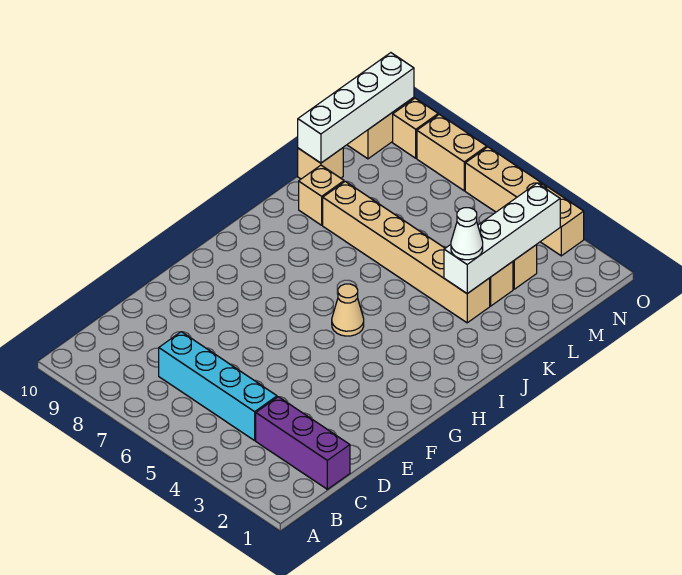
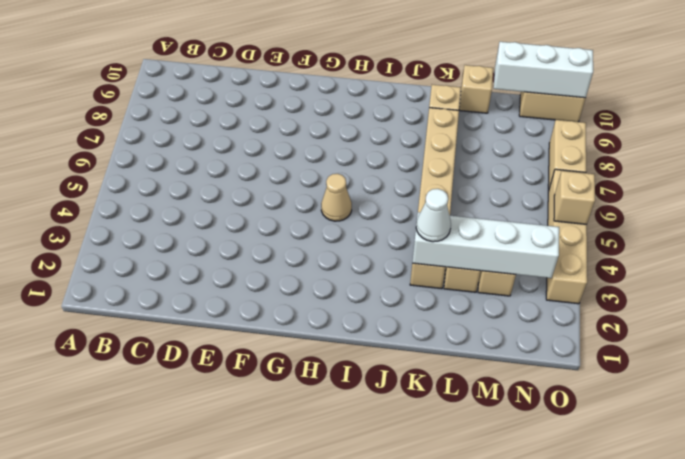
purple 1x3 brick [256,397,350,489] -> none
cyan 1x4 brick [159,332,277,440] -> none
white 1x4 brick [298,53,414,163] -> white 1x3 brick [494,42,593,98]
tan 1x1 brick [393,98,438,158] -> tan 1x1 brick moved to [554,171,595,224]

